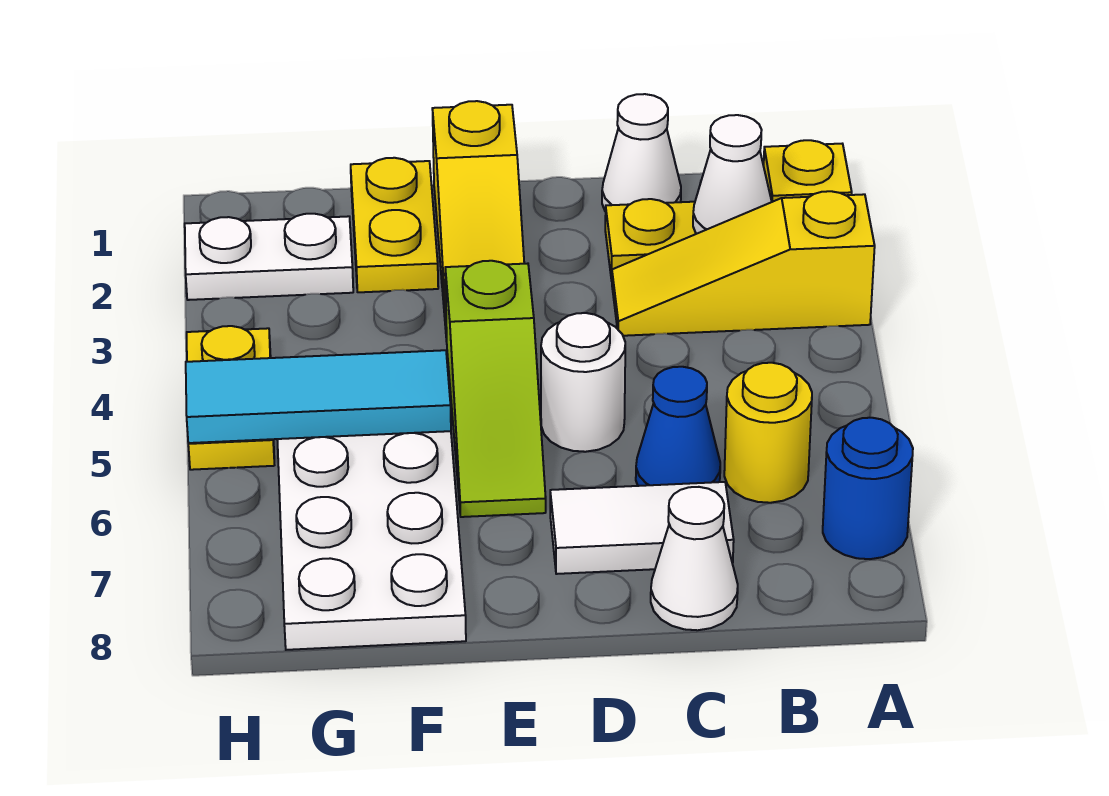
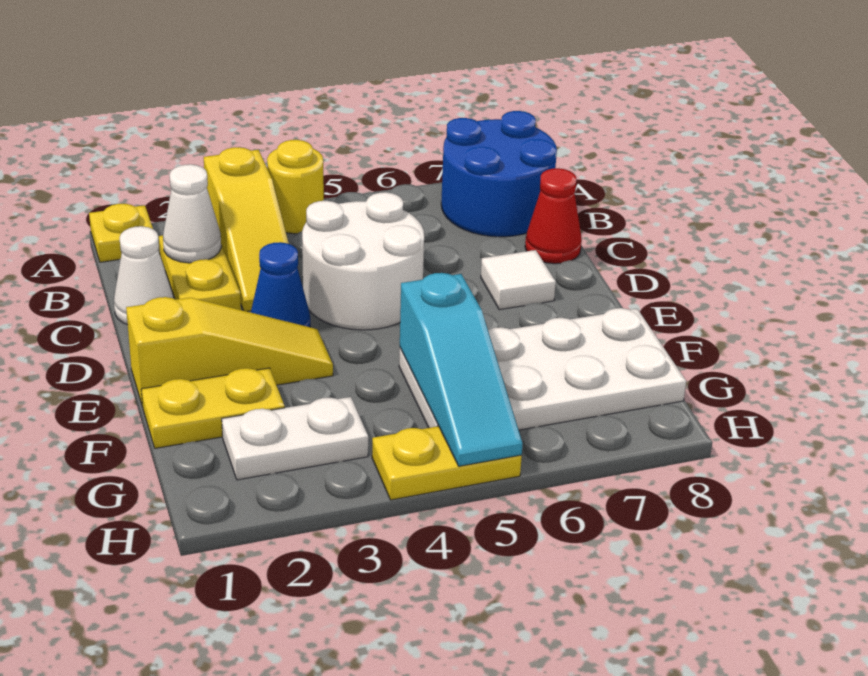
blue 1x1 round brick [823,418,913,559] -> blue 2x2 round brick [441,111,557,237]
yellow 1x1 round brick [724,363,812,503] -> yellow 1x1 round brick moved to [267,140,324,234]
blue 1x1 cone [636,367,720,486] -> blue 1x1 cone moved to [251,242,310,327]
white 1x2 tile [550,482,734,574] -> white 1x1 tile [481,250,556,310]
white 1x1 cone [651,487,738,630] -> red 1x1 cone [525,168,582,264]
white 1x1 round brick [541,313,625,452] -> white 2x2 round brick [302,192,424,330]
lime 1x3 slope [445,261,546,517] -> none
cyan 1x3 tile [186,350,451,443] -> cyan 1x3 slope [400,273,523,466]
white 1x2 plate [185,214,353,300] -> white 1x2 plate turned to [222,397,368,480]

